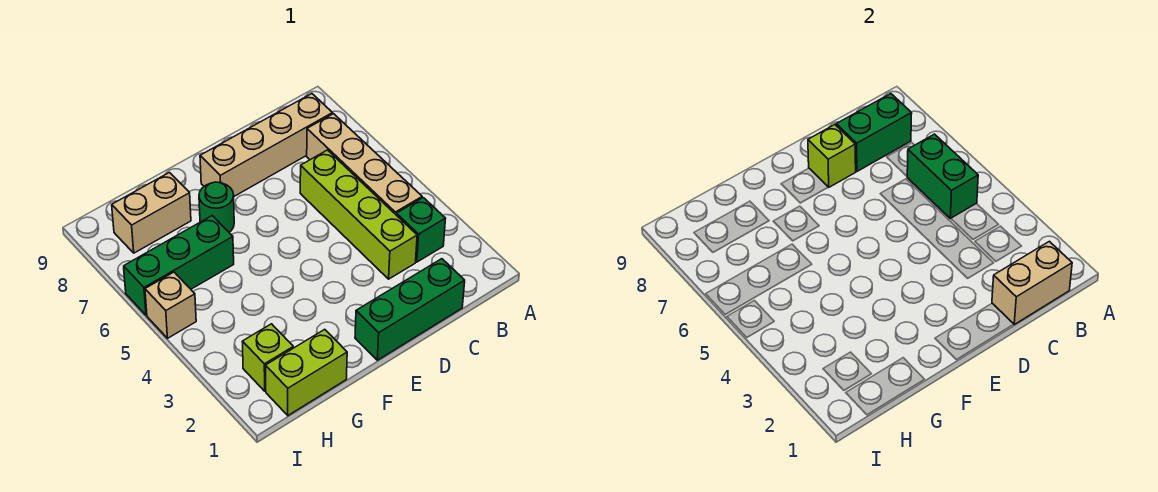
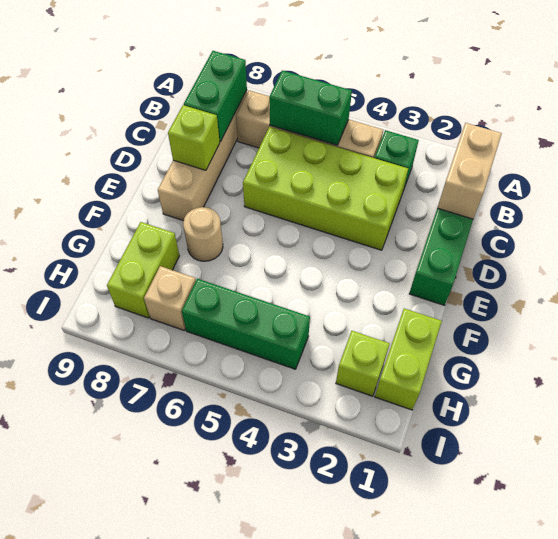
lime 1x4 brick [300,150,417,279] -> lime 2x4 brick [243,127,408,250]
green 1x1 round brick [199,182,234,232] -> tan 1x1 round brick [183,207,223,261]
green 1x3 brick [124,216,234,315] -> green 1x3 brick turned to [182,279,310,369]
tan 1x2 brick [112,173,191,253] -> lime 1x2 brick [107,222,179,318]
tan 1x1 brick [145,272,196,338] -> tan 1x1 brick moved to [144,266,196,330]

